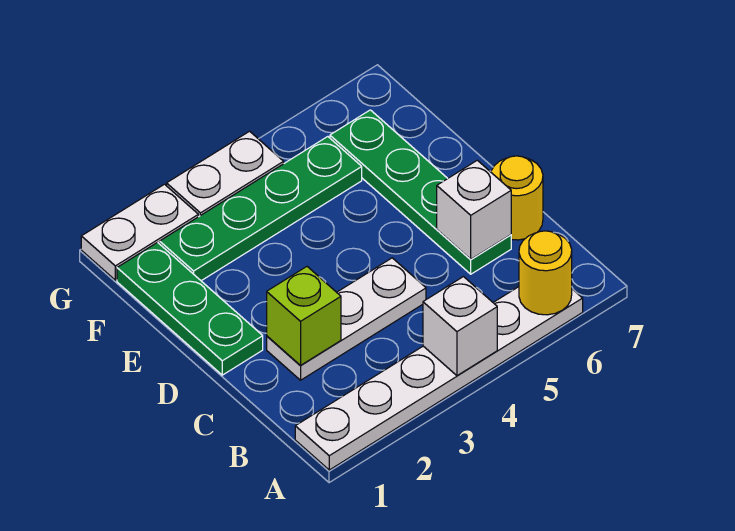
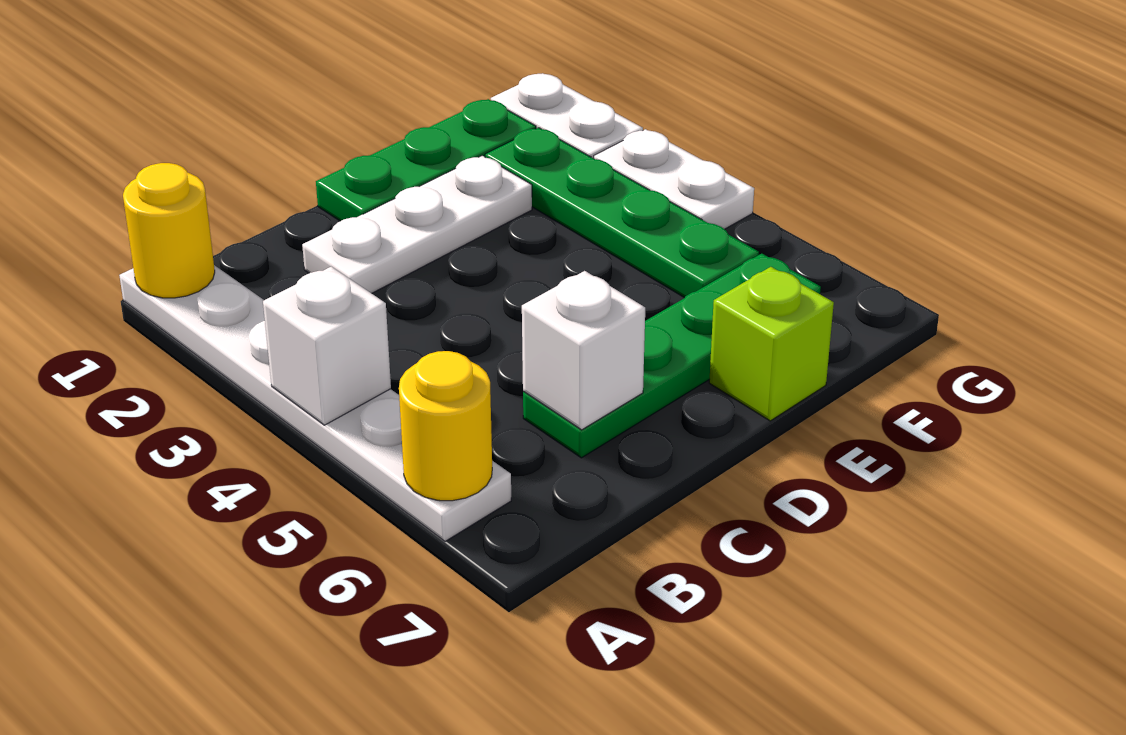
white 1x3 plate [267,258,426,380] -> white 1x3 plate turned to [302,156,532,293]
lime 1x1 brick [267,267,341,365] -> lime 1x1 brick moved to [709,267,834,421]
yellow 1x1 round brick [491,156,543,240] -> yellow 1x1 round brick moved to [123,163,215,298]

